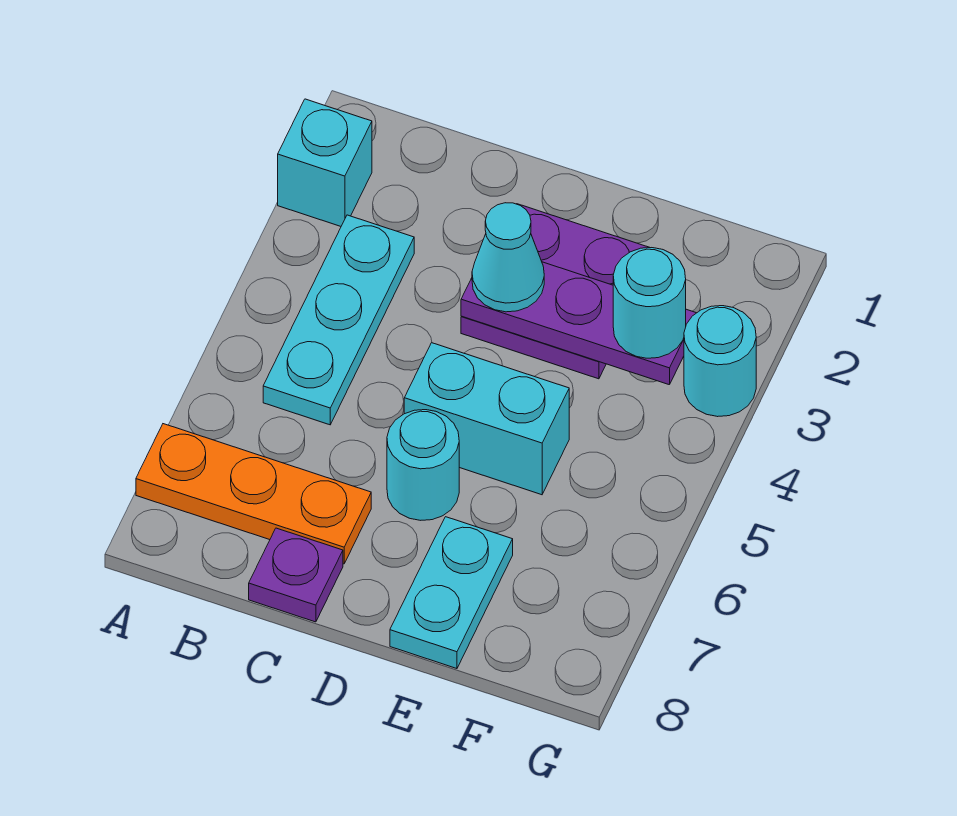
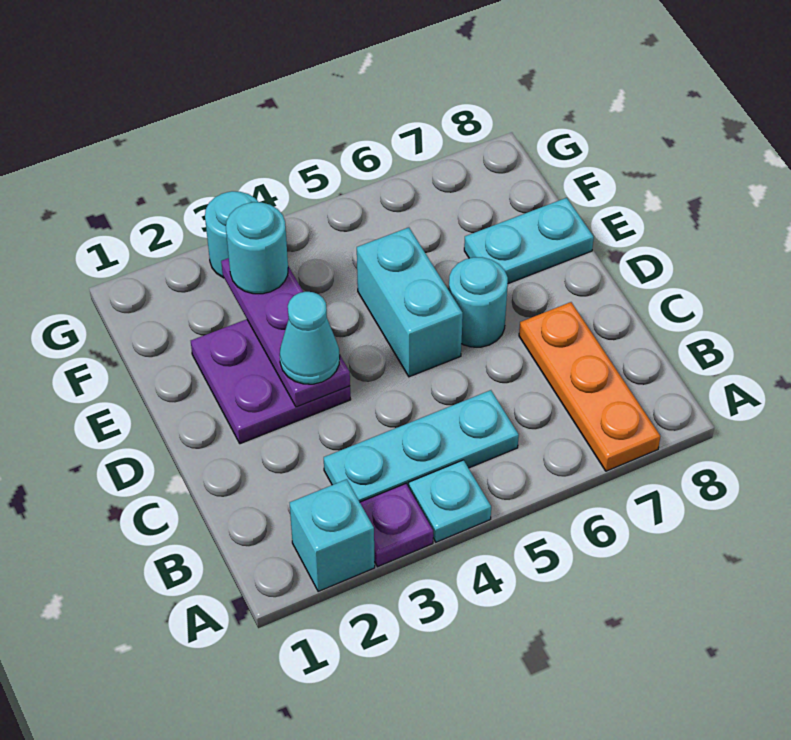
none -> cyan 1x1 plate [409,460,491,542]
purple 1x1 plate [249,528,343,622] -> purple 1x1 plate moved to [360,484,433,567]

